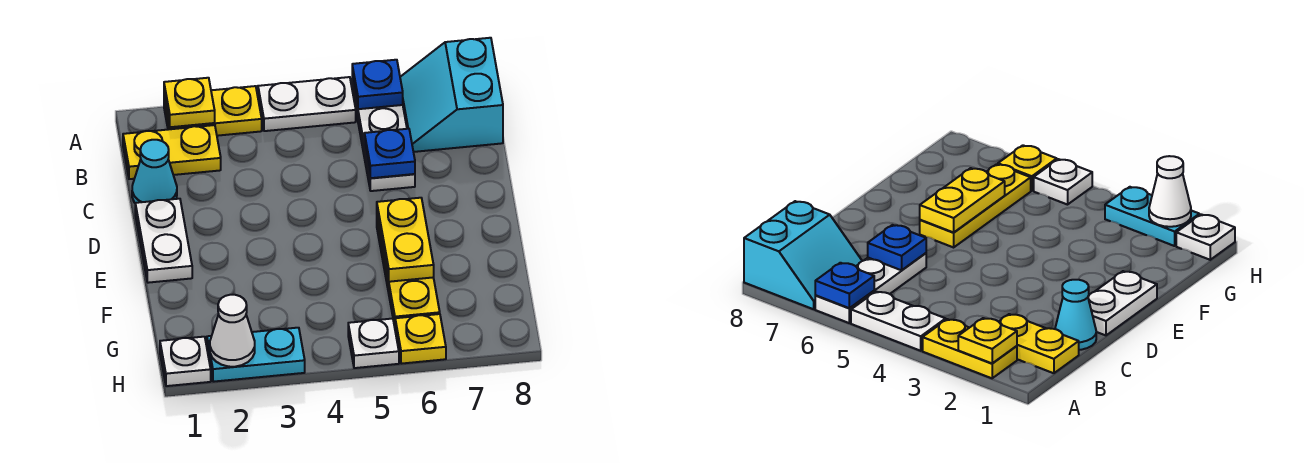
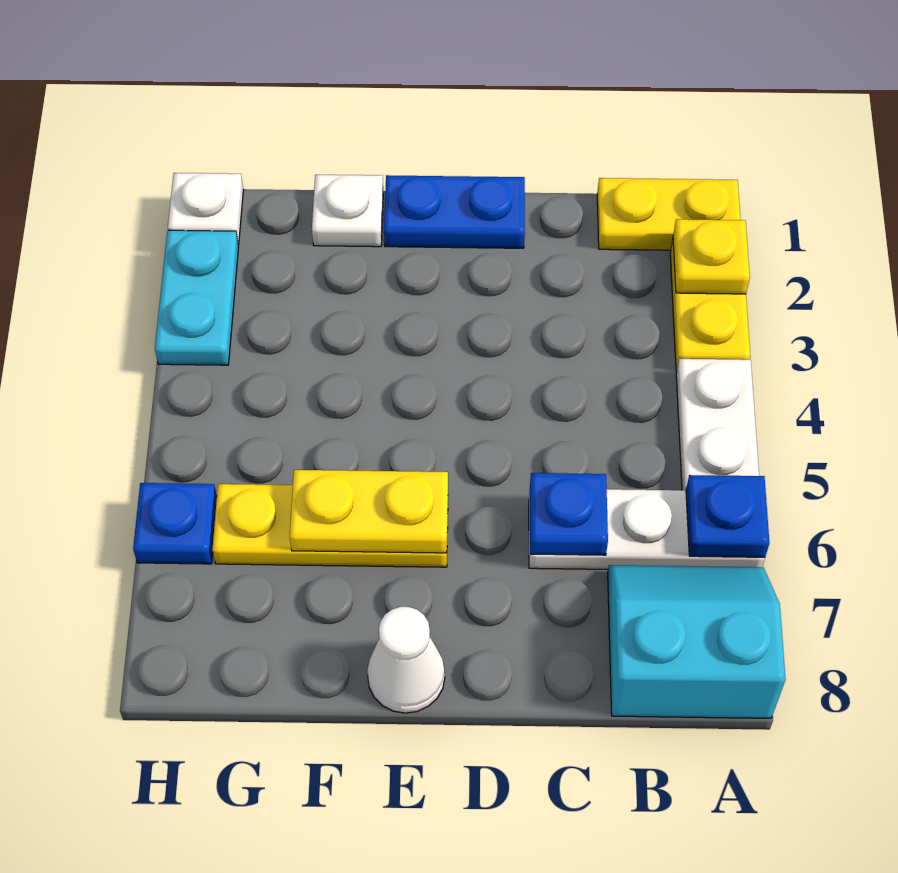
yellow 1x2 plate [123,125,221,179] -> yellow 1x2 plate turned to [597,178,741,250]
cyan 1x1 cone [132,140,177,203] -> none
white 1x2 plate [135,199,192,283] -> blue 1x2 plate [384,175,525,248]
white 1x1 cone [210,295,255,367] -> white 1x1 cone moved to [367,607,445,713]
white 1x1 plate [348,319,399,368] -> white 1x1 plate moved to [312,175,383,247]
yellow 1x1 plate [395,314,446,364] -> blue 1x1 plate [133,483,217,564]

